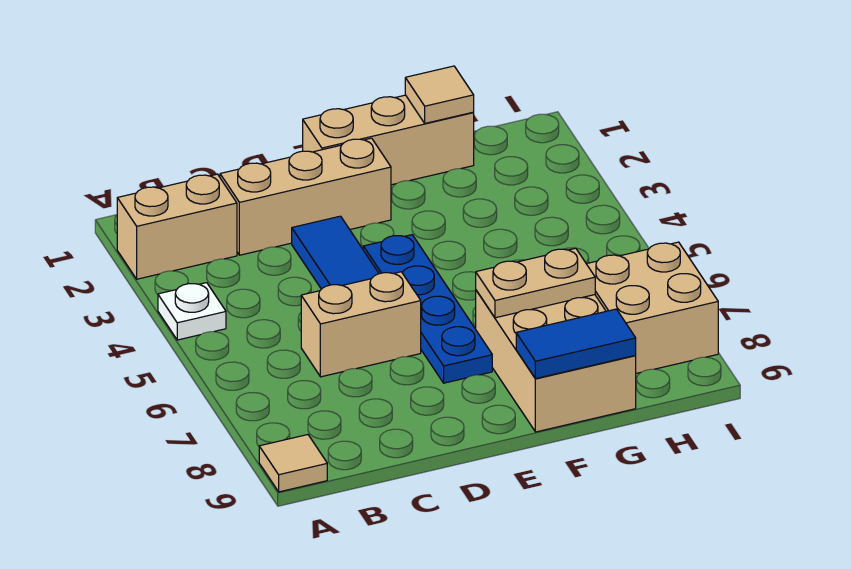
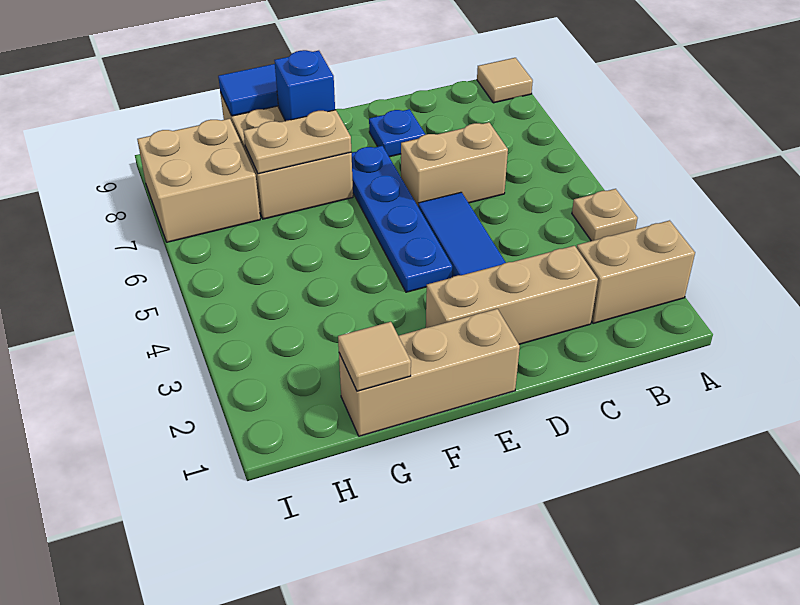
white 1x1 plate [158,283,226,340] -> tan 1x1 plate [572,189,638,241]
none -> blue 1x1 plate [369,109,425,157]
none -> blue 1x1 brick [274,50,335,121]

